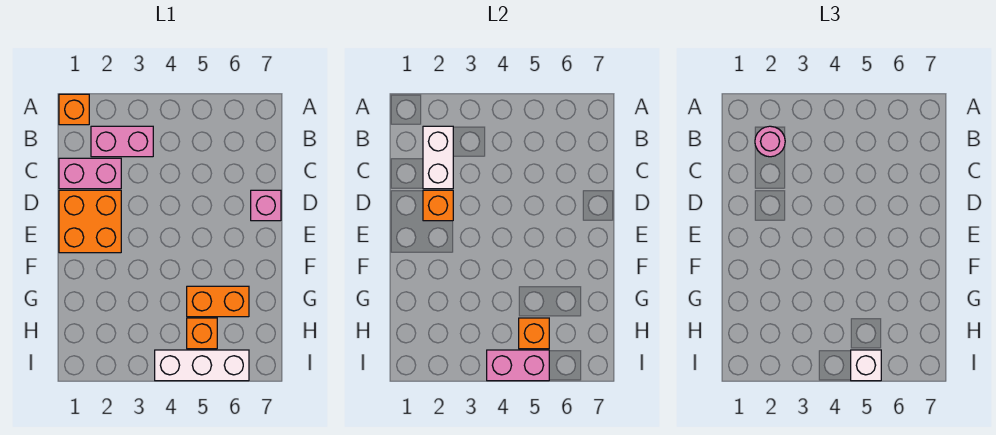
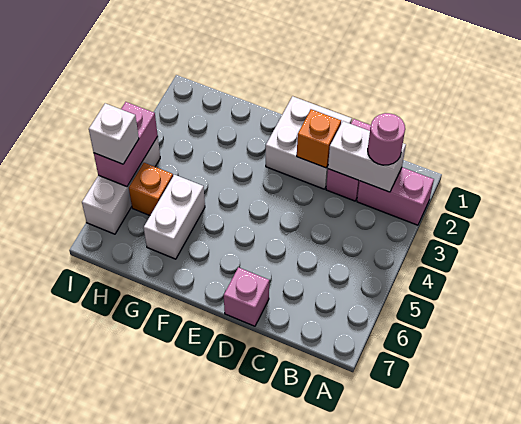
orange 1x1 brick [59,94,89,125] -> none
pink 1x2 brick [91,126,153,157] -> pink 1x2 brick turned to [357,167,434,225]
orange 2x2 brick [59,190,121,253] -> white 2x2 brick [266,96,352,189]
orange 1x2 brick [187,286,249,317] -> white 1x2 brick [144,175,205,259]
orange 1x1 brick [519,318,549,349] -> none

